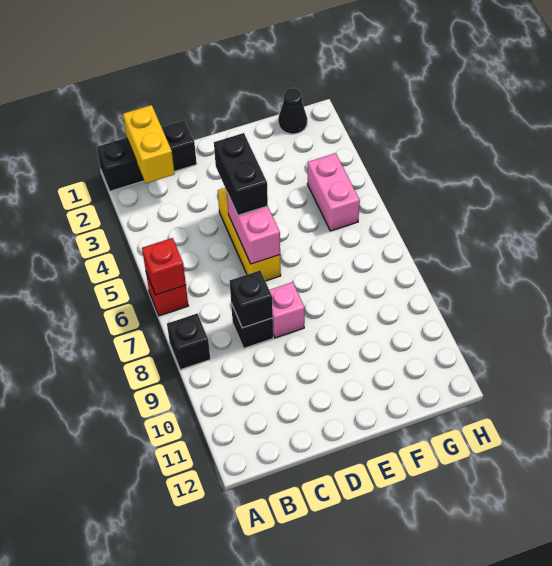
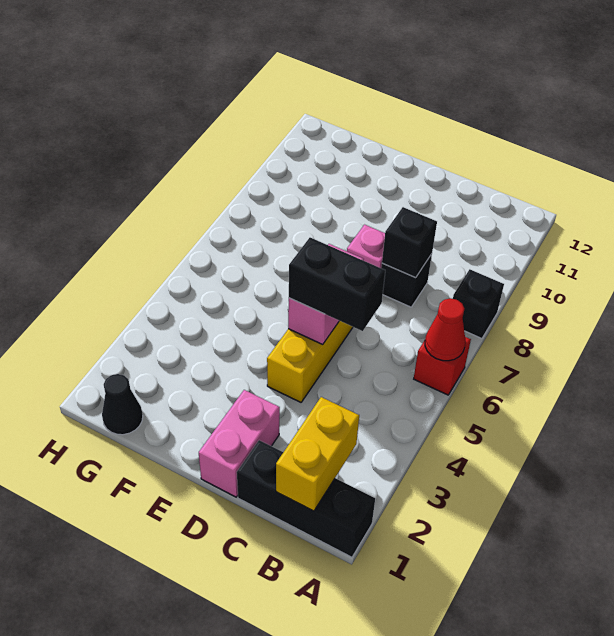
red 1x1 brick [142,238,186,295] -> red 1x1 cone [425,298,465,361]
black 1x2 brick [214,133,268,215] -> black 1x2 brick turned to [289,238,385,331]
pink 1x2 brick [307,153,360,231] -> pink 1x2 brick moved to [199,390,280,497]

